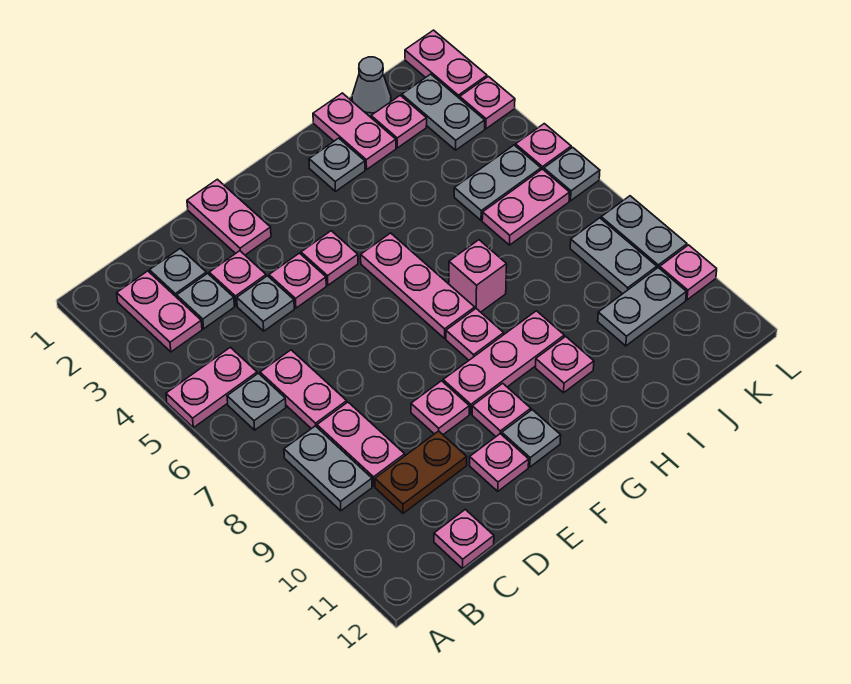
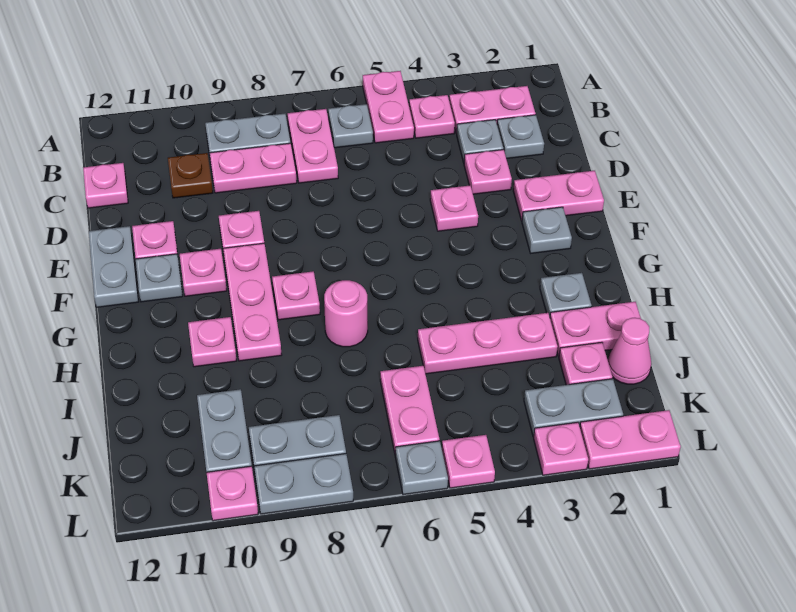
pink 1x2 plate [260,350,347,429] -> pink 1x2 plate turned to [288,109,338,183]
brown 1x2 plate [375,431,467,513] -> brown 1x1 plate [168,153,213,198]
grey 1x1 plate [237,276,294,331] -> grey 1x1 plate moved to [522,207,572,253]
pink 1x1 plate [301,231,358,285] -> pink 1x1 plate moved to [409,95,455,138]
pink 1x3 plate [361,233,475,338] -> pink 1x3 plate moved to [418,313,558,374]
pink 1x1 brick [449,240,507,312] -> pink 1x1 round brick [324,280,368,347]
grey 1x1 cone [352,57,391,117] -> pink 1x1 cone [608,318,651,384]
grey 1x2 plate [454,145,541,220] -> grey 1x2 plate moved to [89,226,138,307]

